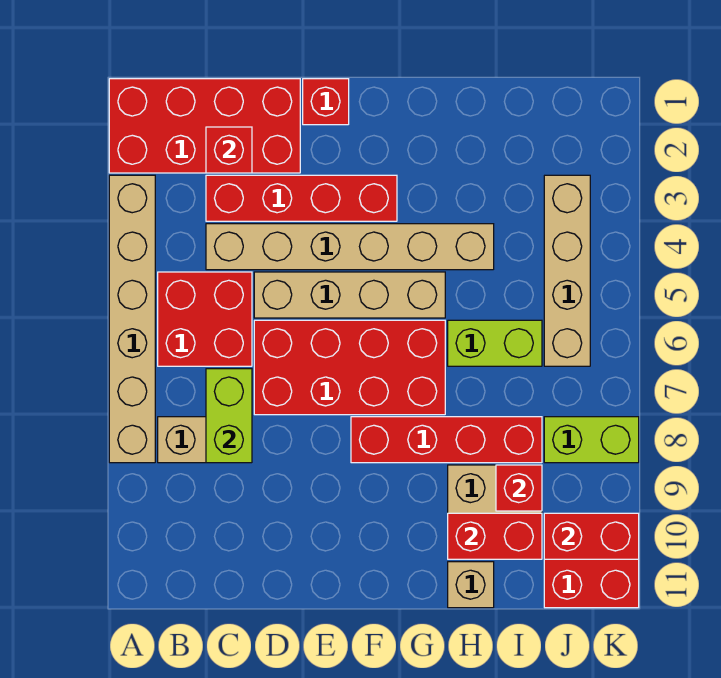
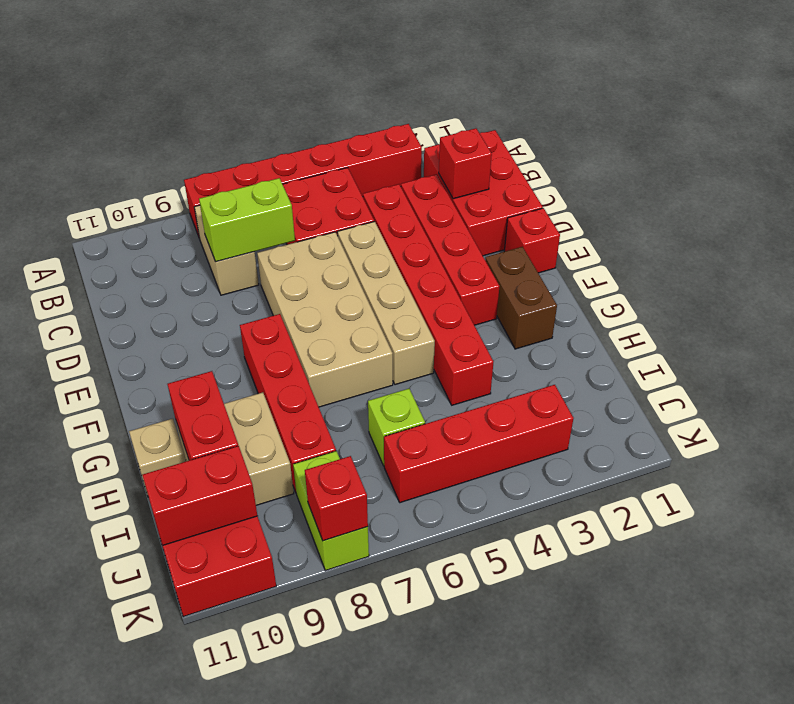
red 2x4 brick [109,79,300,173] -> red 2x3 brick [424,130,543,256]
tan 1x6 brick [109,175,155,463] -> red 1x6 brick [184,124,422,239]
tan 1x6 brick [206,224,494,270] -> red 1x6 brick [363,184,493,405]
red 2x4 brick [254,320,445,415] -> tan 2x4 brick [257,232,393,407]
none -> brown 1x2 brick [485,247,557,349]
lime 1x2 brick [448,320,542,366] -> lime 1x1 brick [368,389,425,466]
red 1x1 brick [496,465,542,511] -> red 1x1 brick moved to [305,456,368,541]
tan 1x4 brick [544,175,590,366] -> red 1x4 brick [384,385,574,503]
red 1x2 brick [544,513,639,559] -> red 1x2 brick turned to [143,446,257,545]

